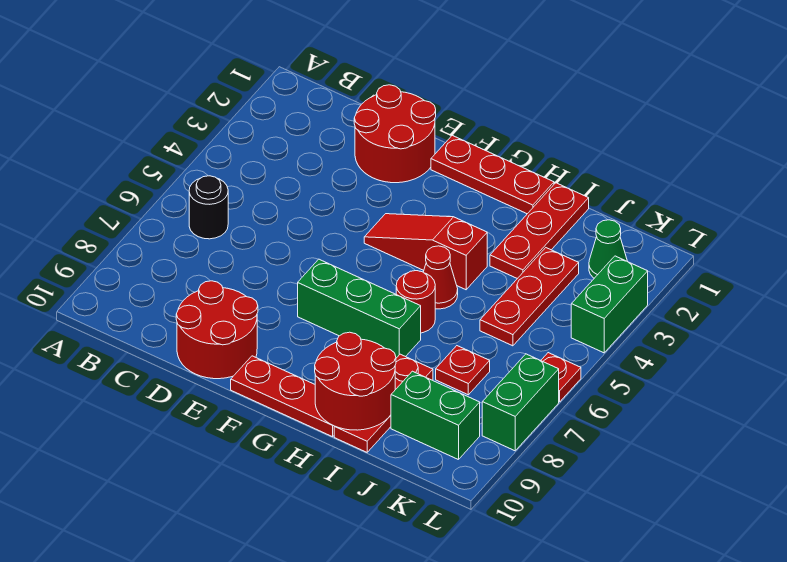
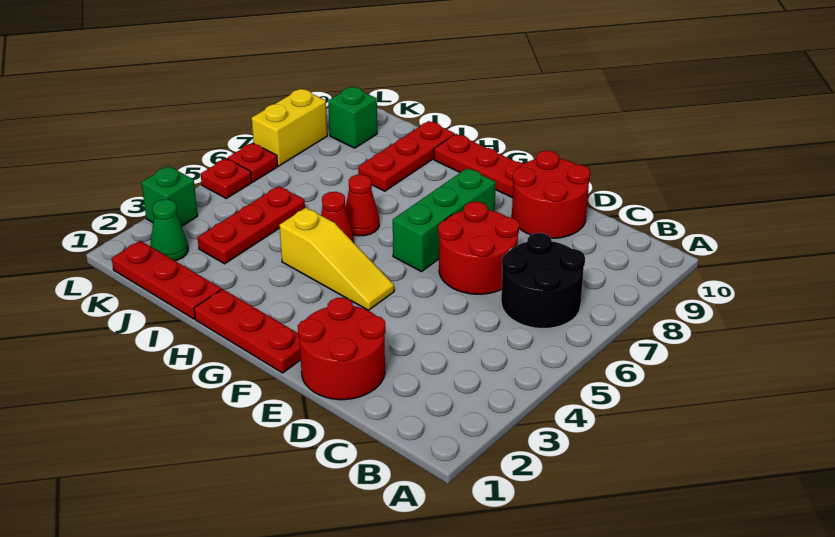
black 1x1 round brick [189,176,228,239] -> black 2x2 round brick [501,233,585,328]
red 1x3 slope [364,214,487,290] -> yellow 1x3 slope [280,208,394,310]
green 1x3 brick [298,259,421,358] -> green 1x3 brick turned to [393,168,496,272]
red 1x1 round brick [396,271,435,333] -> red 1x1 cone [345,175,379,236]
red 2x2 round brick [315,332,396,430] -> red 2x2 round brick moved to [438,202,519,294]
red 1x3 plate [490,183,589,279] -> red 1x3 plate turned to [112,241,221,319]
red 1x1 plate [436,346,490,395] -> red 1x1 plate moved to [201,158,252,198]
green 1x2 brick [391,371,480,460] -> green 1x1 brick [328,87,377,148]
green 1x2 brick [571,256,648,353] -> green 1x1 brick [141,166,198,226]
green 1x2 brick [482,354,559,451] -> yellow 1x2 brick [252,89,327,166]

